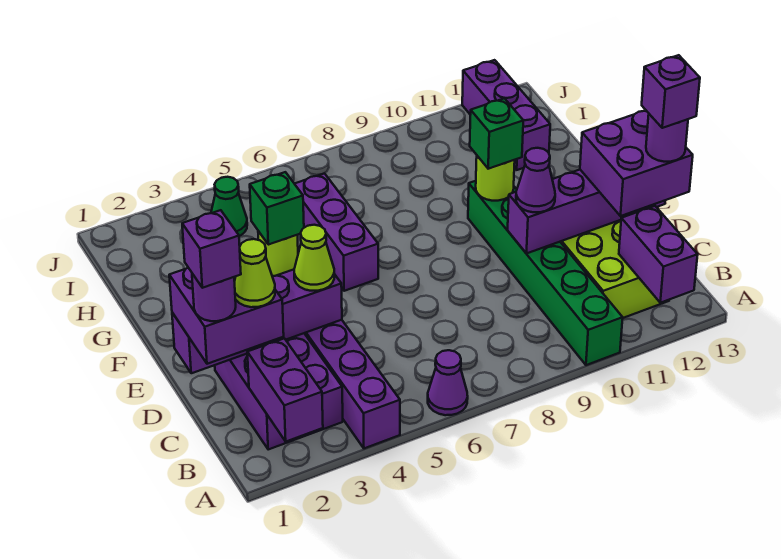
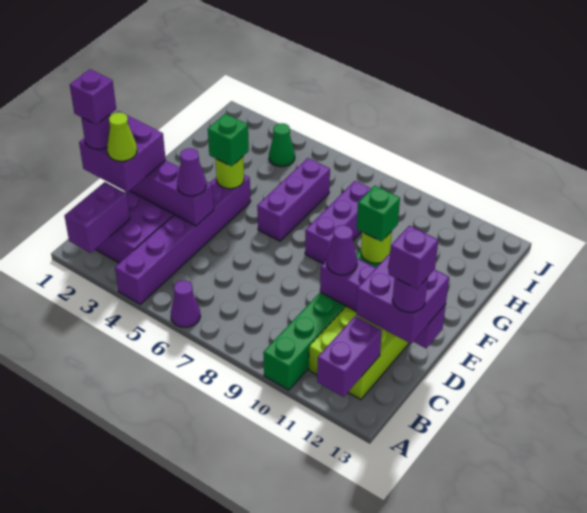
lime 1x1 cone [294,225,334,291] -> purple 1x1 cone [177,148,206,196]
purple 1x3 brick [462,60,550,170] -> purple 1x3 brick moved to [305,181,371,264]

